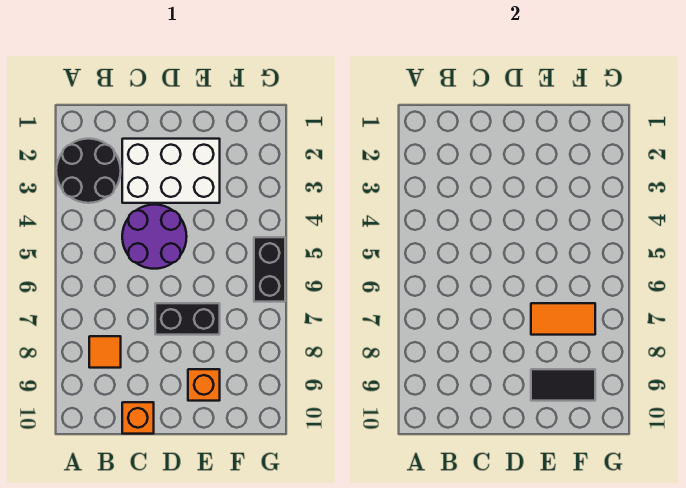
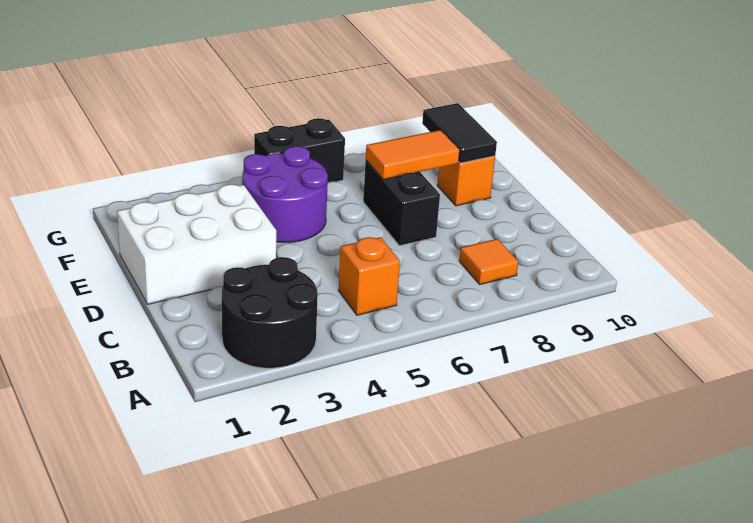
white 2x3 brick [122,139,220,203] -> white 2x3 brick turned to [117,184,276,304]
purple 2x2 round brick [122,205,187,269] -> purple 2x2 round brick moved to [242,146,328,242]
orange 1x1 brick [122,402,154,434] -> orange 1x1 brick moved to [339,237,400,315]
orange 1x2 tile [531,303,595,335] -> orange 1x2 tile turned to [366,130,459,179]

